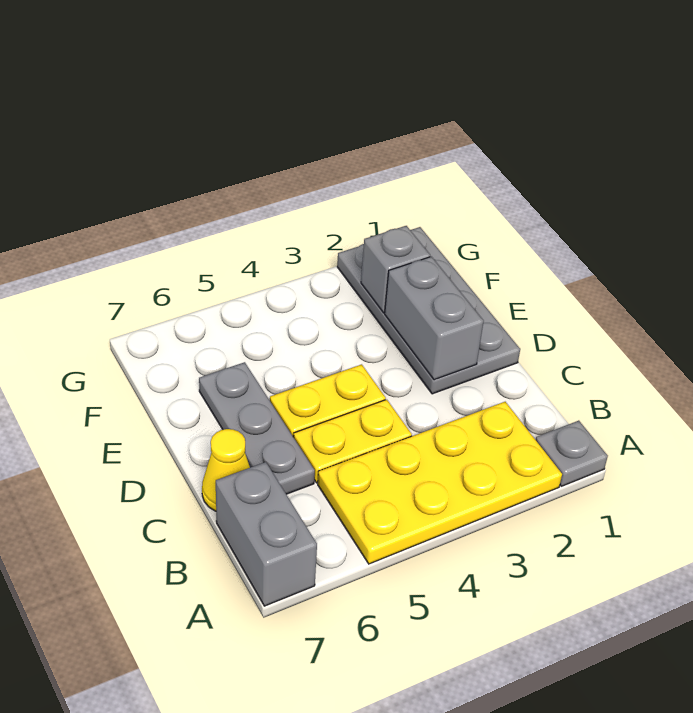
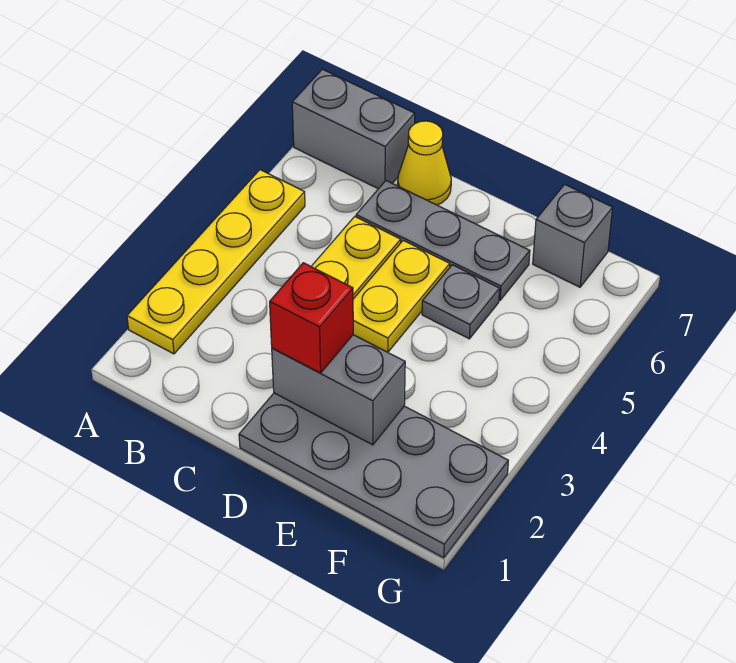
grey 1x1 plate [536,421,608,486] -> grey 1x1 plate moved to [422,265,500,339]
yellow 2x4 plate [318,402,562,564] -> yellow 1x4 plate [127,170,305,354]
none -> red 1x1 brick [270,263,353,373]
grey 1x1 brick [361,226,430,313] -> grey 1x1 brick moved to [533,184,613,287]

